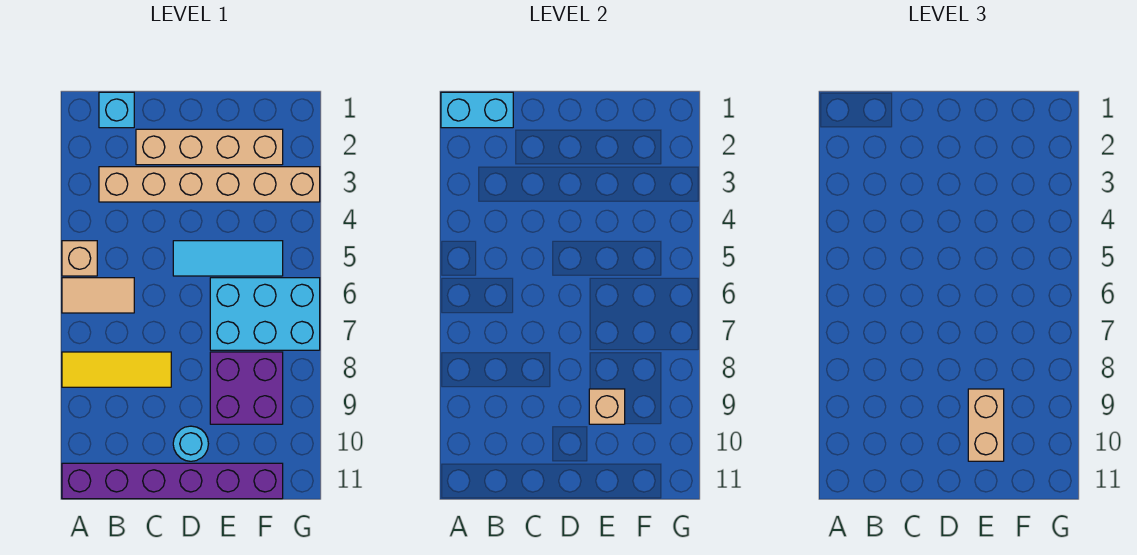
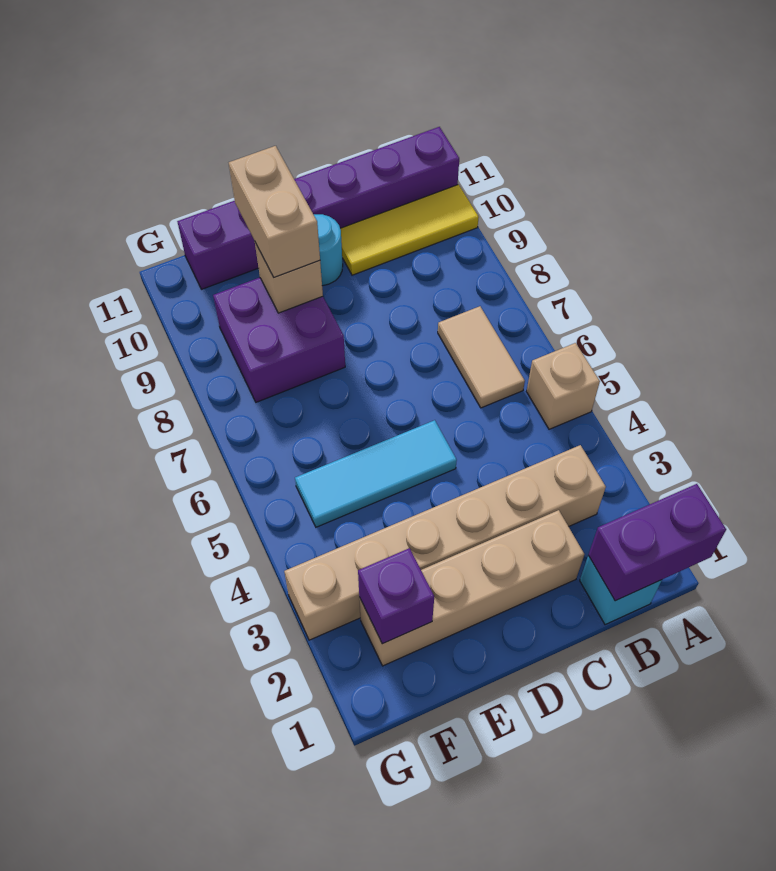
cyan 1x2 brick [441,92,513,128] -> purple 1x2 brick [588,484,726,601]
tan 1x2 tile [62,278,134,313] -> tan 1x2 tile turned to [438,306,525,408]
yellow 1x3 tile [62,352,171,387] -> yellow 1x3 tile moved to [340,185,479,275]
cyan 2x3 brick [210,278,320,350] -> none
none -> purple 1x1 brick [358,548,434,644]

